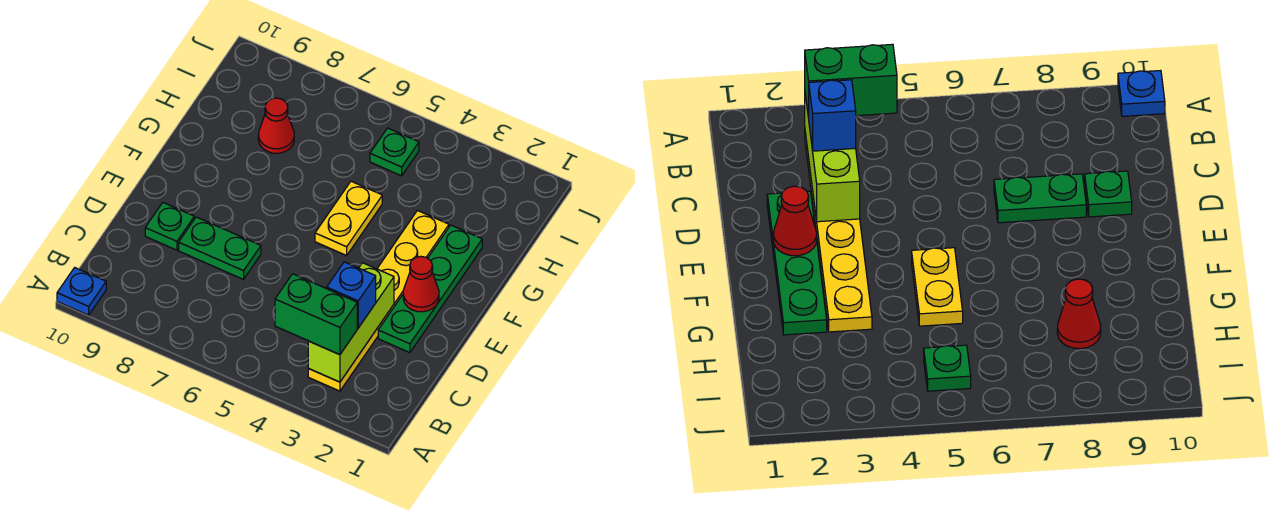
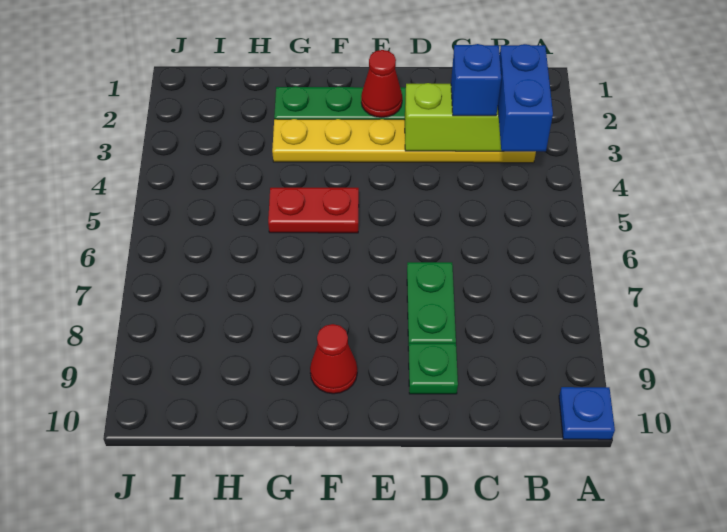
green 1x2 brick [275,274,357,355] -> blue 1x2 brick [498,44,553,151]
yellow 1x2 plate [315,181,382,256] -> red 1x2 plate [268,188,359,233]
red 1x1 cone [258,98,294,153] -> red 1x1 cone moved to [310,324,357,394]
green 1x1 plate [370,128,419,176] -> none

